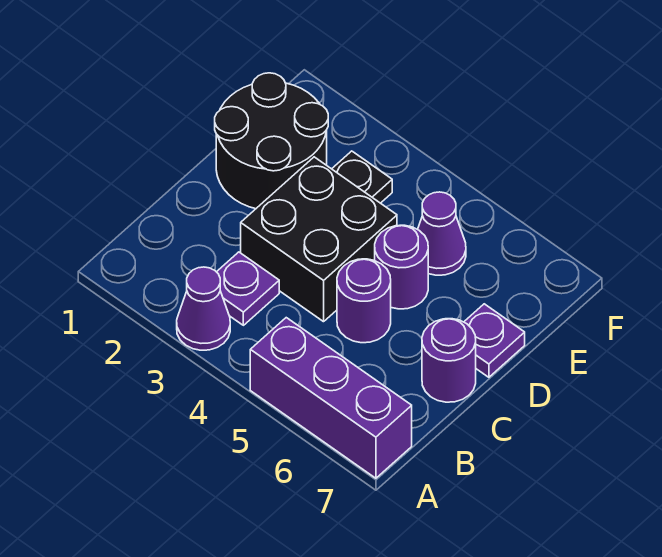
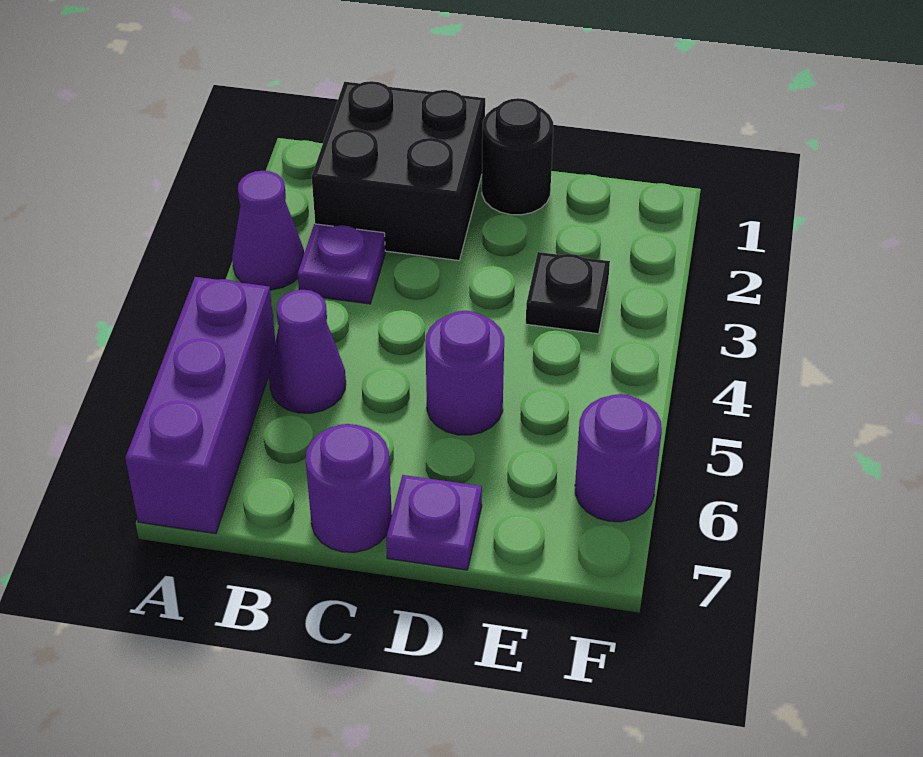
black 2x2 brick [241,157,397,322] -> black 2x2 brick moved to [312,81,485,260]
purple 1x1 round brick [337,259,391,343] -> purple 1x1 round brick moved to [575,394,662,522]
black 2x2 round brick [215,73,328,209] -> black 1x1 round brick [482,98,553,215]
purple 1x1 cone [418,192,466,275] -> purple 1x1 cone moved to [269,290,346,413]

